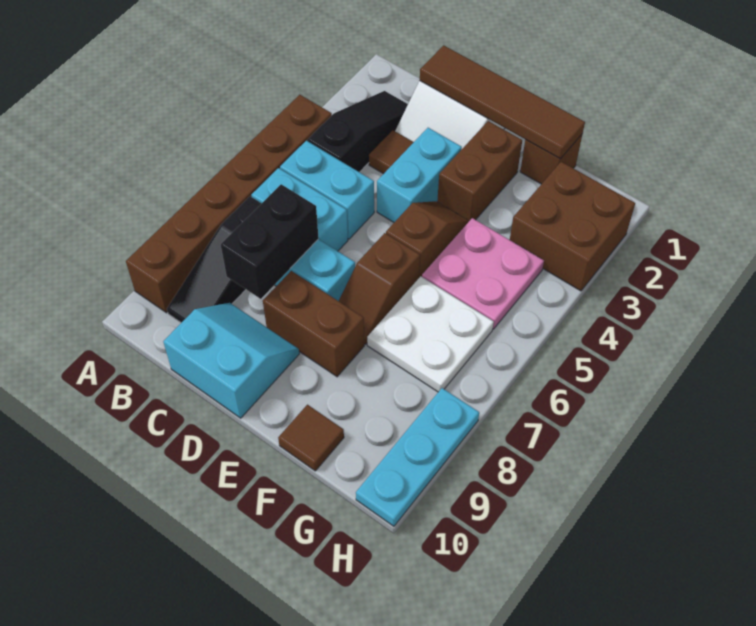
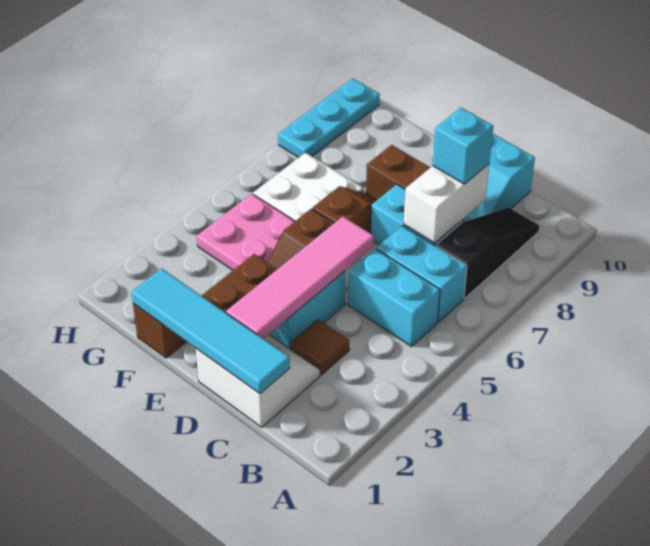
brown 1x6 brick [126,95,332,313] -> none
black 1x3 slope [308,91,408,172] -> none
brown 1x4 tile [420,45,585,159] -> cyan 1x4 tile [131,269,290,394]
black 1x2 brick [221,184,319,299] -> white 1x2 brick [404,164,489,243]
none -> cyan 1x1 brick [433,108,493,184]
none -> pink 1x4 tile [226,217,374,339]
brown 1x1 tile [278,405,344,471] -> none
brown 2x2 brick [510,162,635,291] -> none

